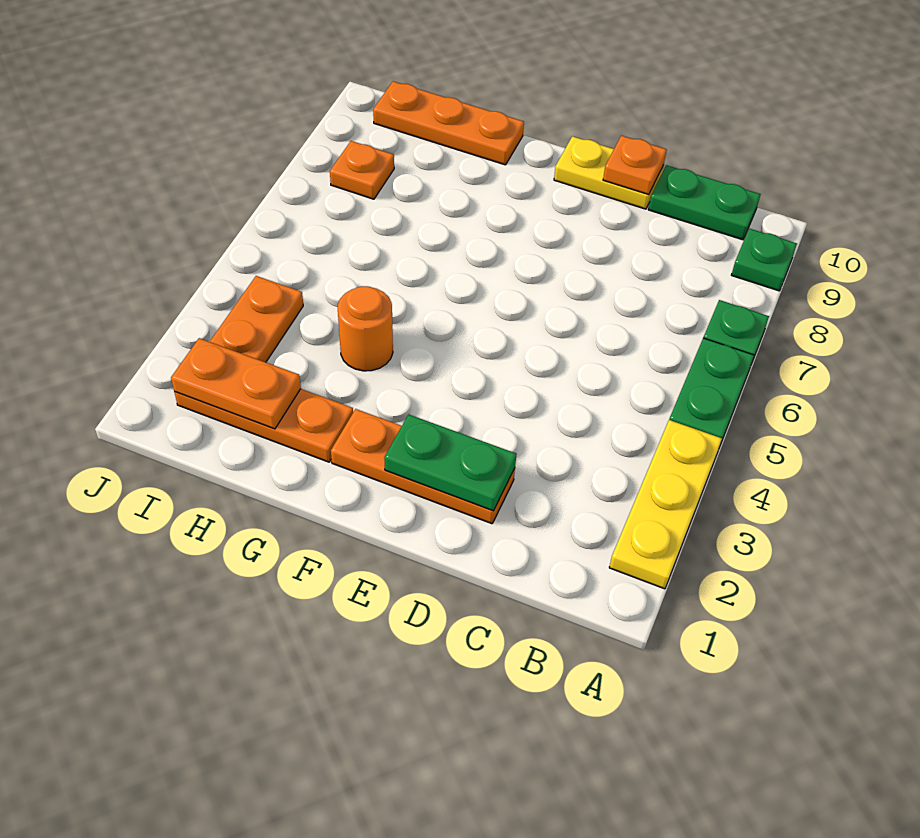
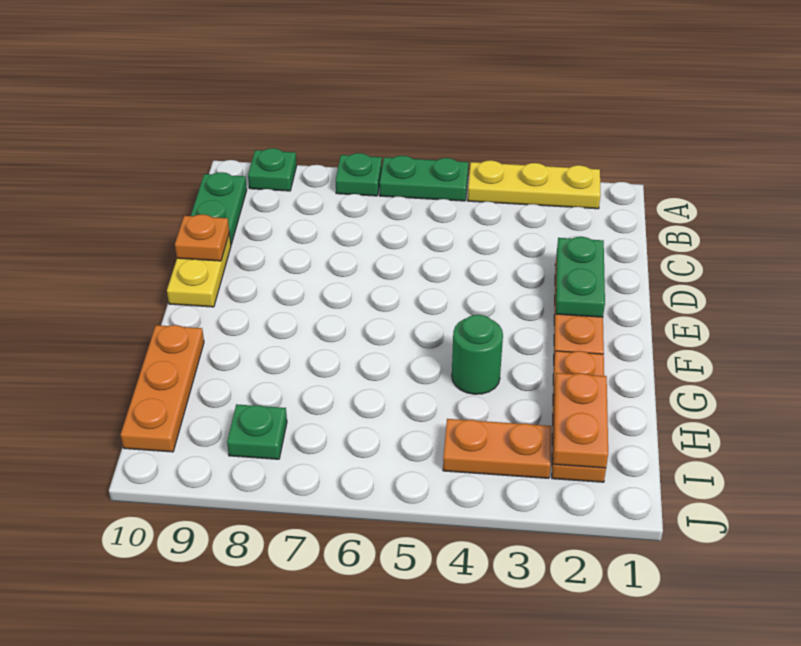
orange 1x1 round brick [338,286,393,371] -> green 1x1 round brick [452,315,503,394]
orange 1x1 plate [330,141,394,199] -> green 1x1 plate [227,404,287,459]

